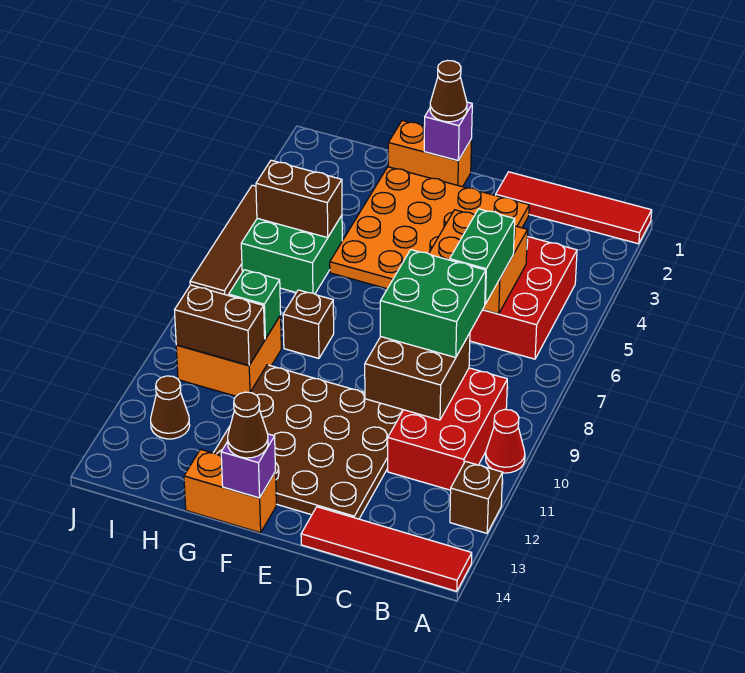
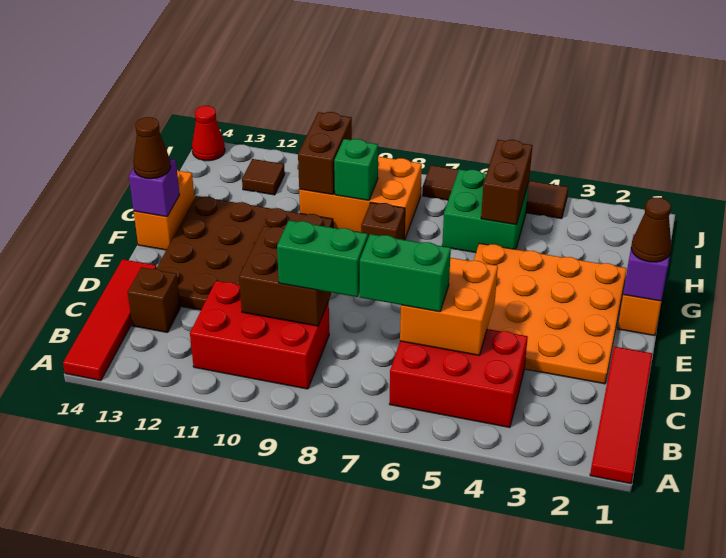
red 1x1 cone [486,409,525,473] -> red 1x1 cone moved to [192,106,225,161]
brown 1x1 brick [450,461,503,533] -> brown 1x1 brick moved to [128,267,180,333]
green 2x2 brick [380,250,486,357] -> green 1x2 brick [277,221,368,297]
orange 2x2 brick [176,315,281,396] -> orange 2x3 brick [299,157,422,240]
brown 1x1 cone [151,376,190,439] -> brown 1x1 tile [242,159,285,195]

